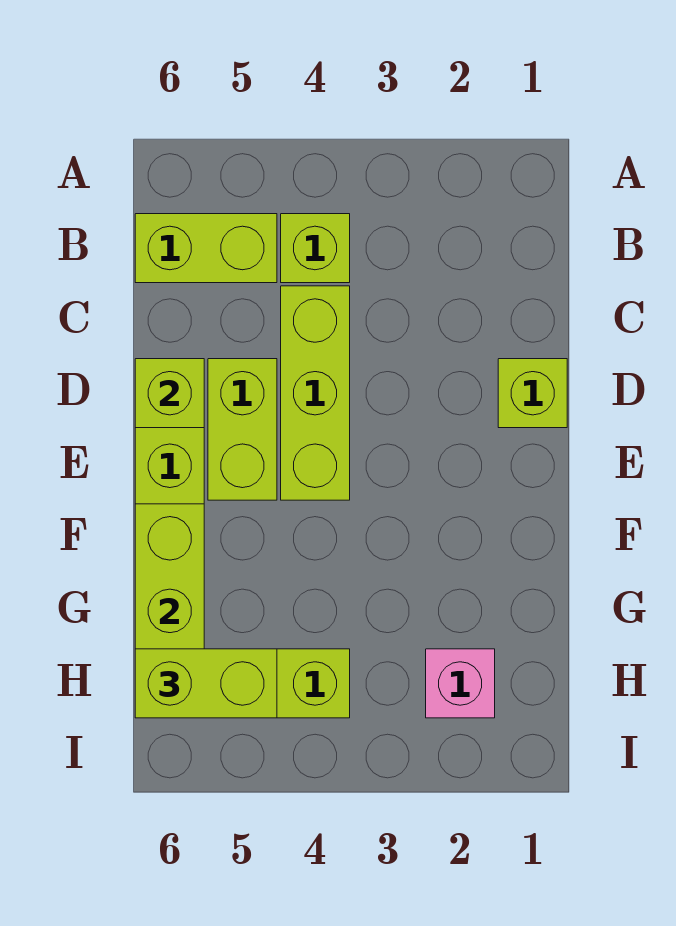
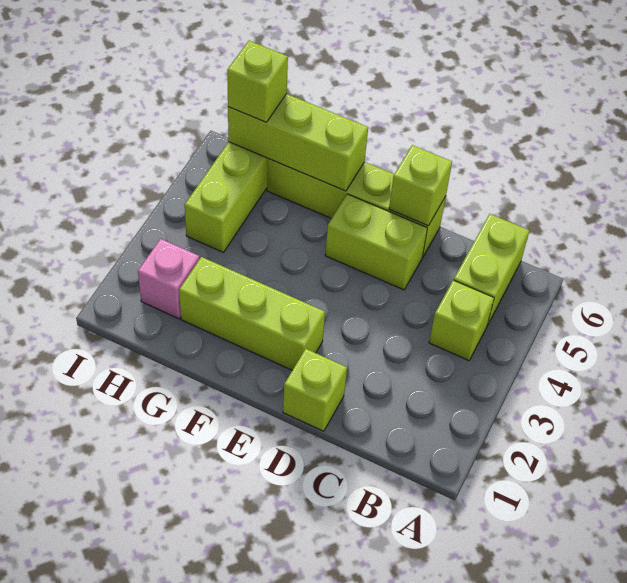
lime 1x3 brick [281,286,350,500] -> lime 1x3 brick moved to [179,257,325,370]
lime 1x2 brick [135,649,277,718] -> lime 1x1 brick [227,41,288,122]

